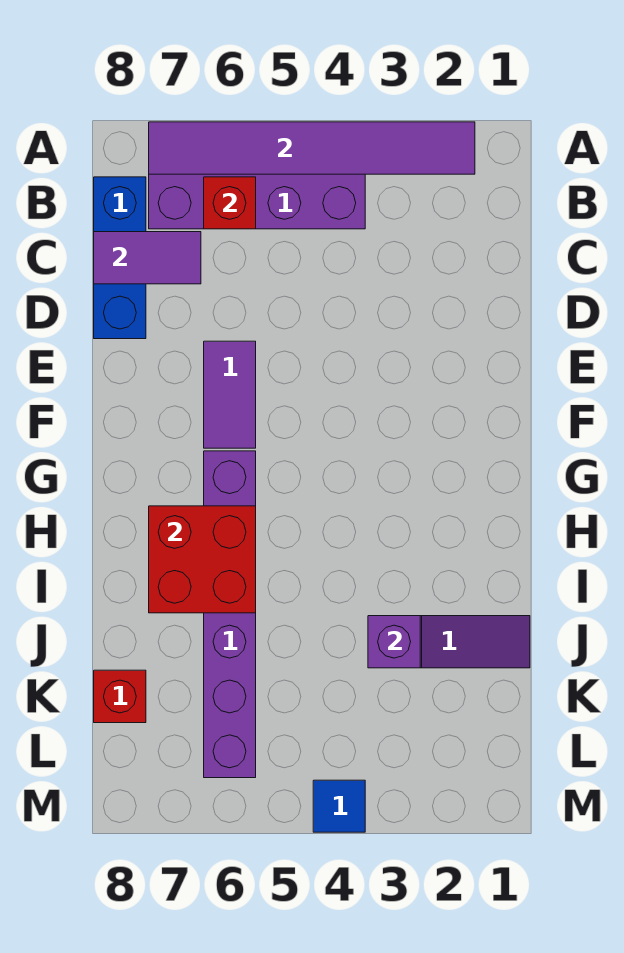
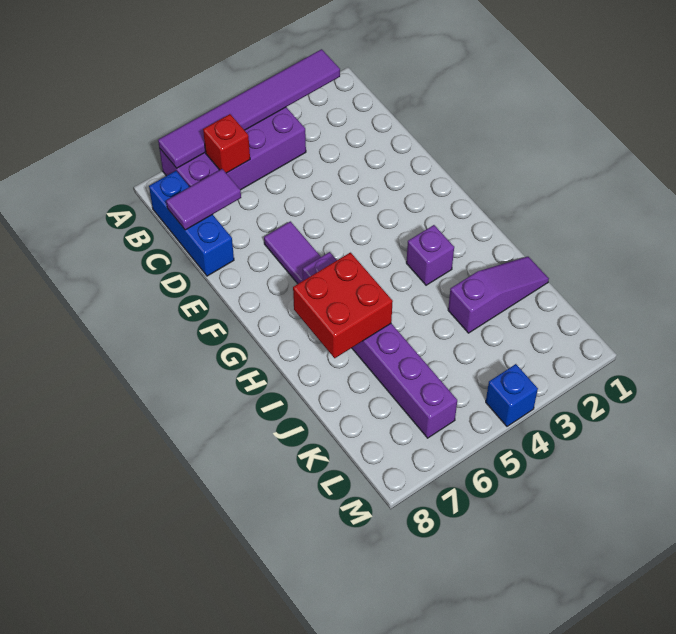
purple 1x1 brick [368,616,420,668] -> purple 1x1 brick moved to [406,225,454,285]
red 1x1 brick [94,670,146,723] -> none
blue 1x1 tile [313,780,365,832] -> blue 1x1 brick [486,364,538,426]

